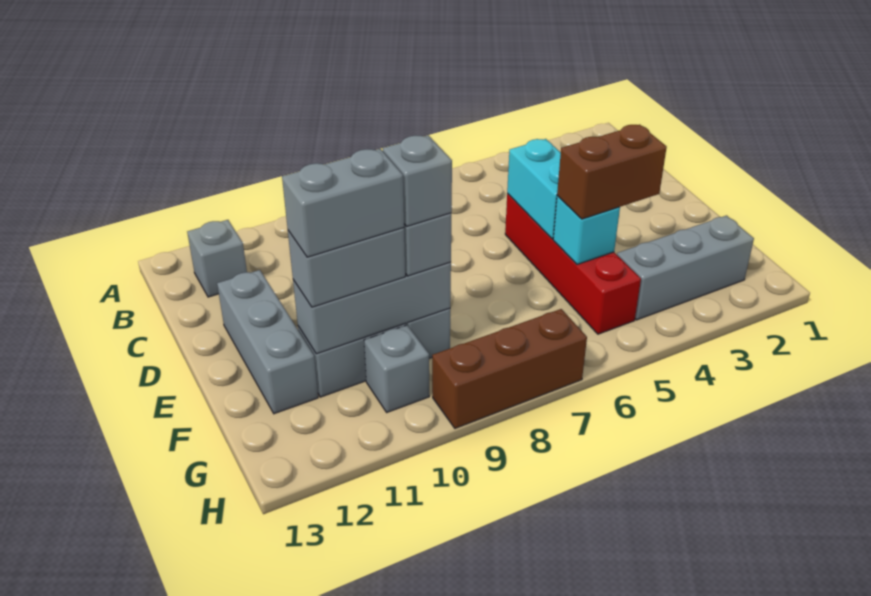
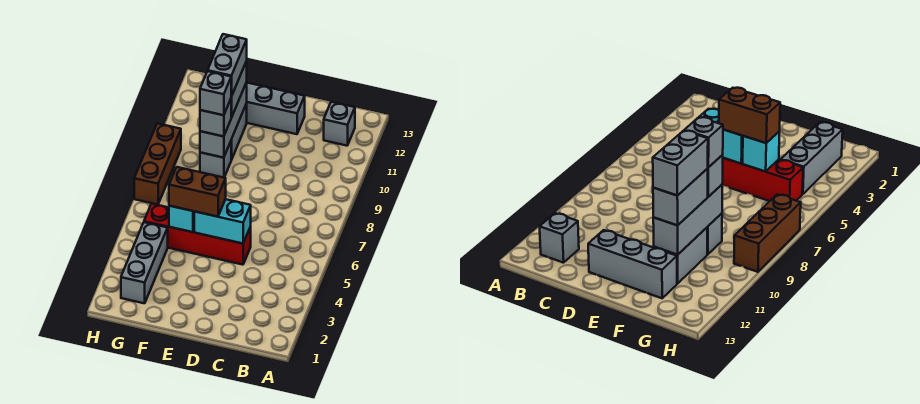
brown 1x2 brick [557,125,667,219] -> brown 1x2 brick turned to [169,167,226,217]
grey 1x1 brick [364,325,429,412] -> none

